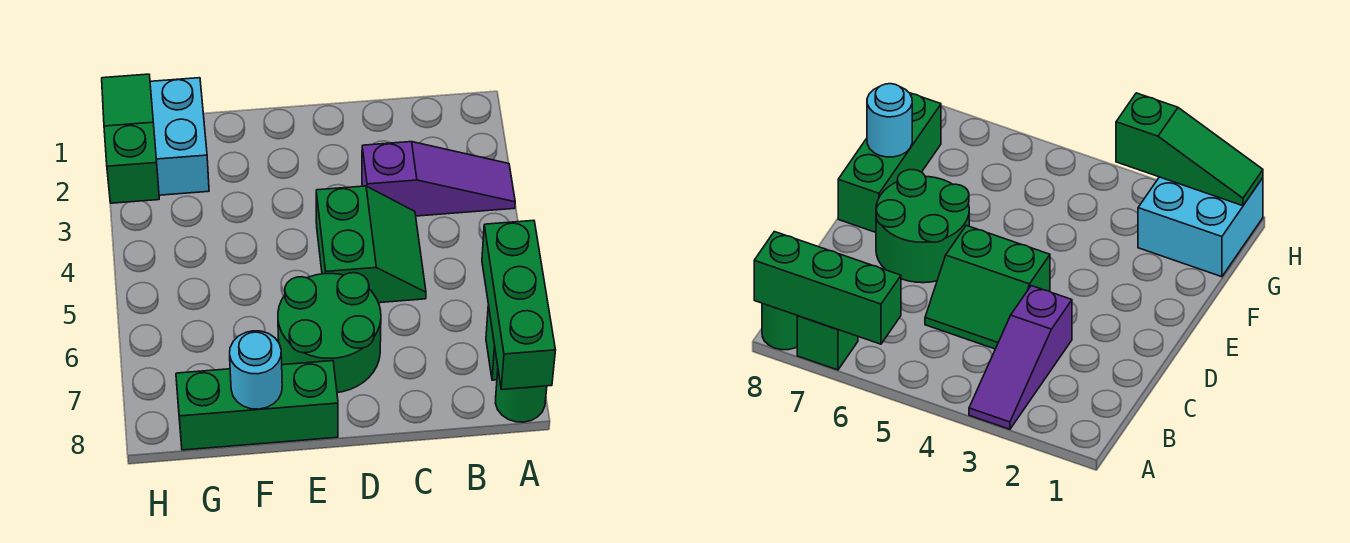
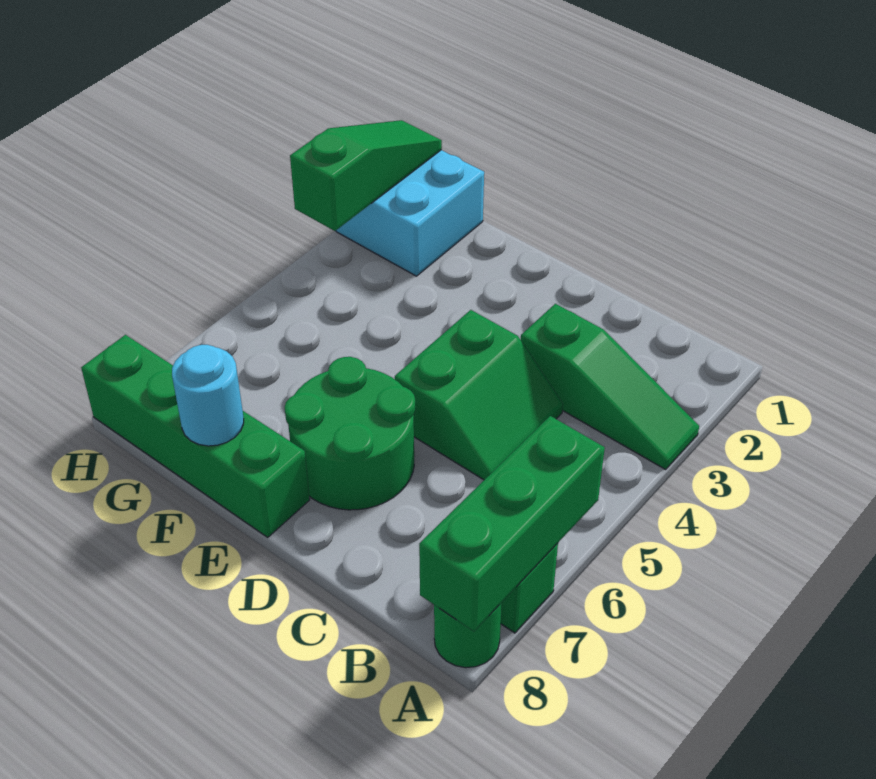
purple 1x3 slope [362,142,515,216] -> green 1x3 slope [521,304,699,469]
green 1x3 brick [176,361,338,450] -> green 1x4 brick [81,335,310,537]

